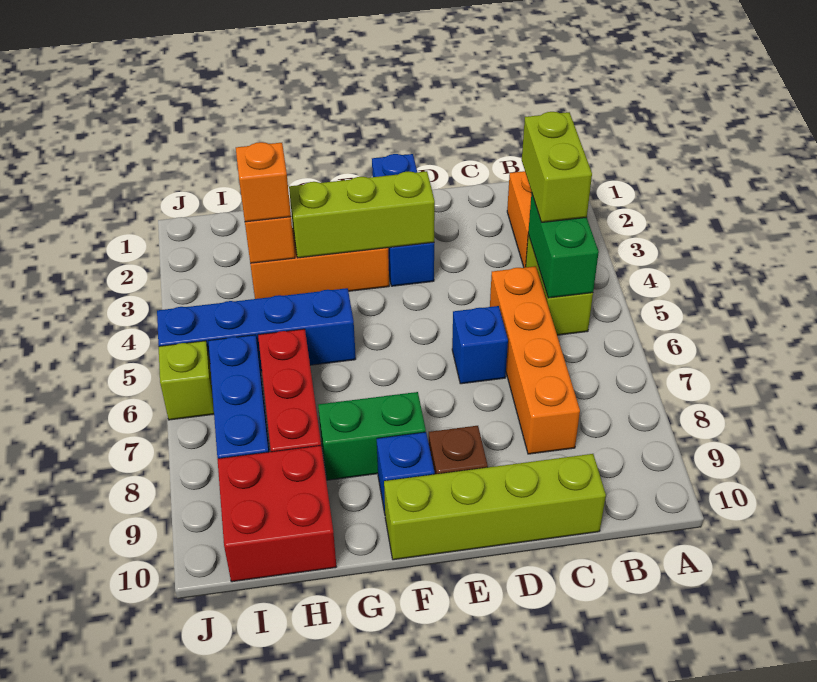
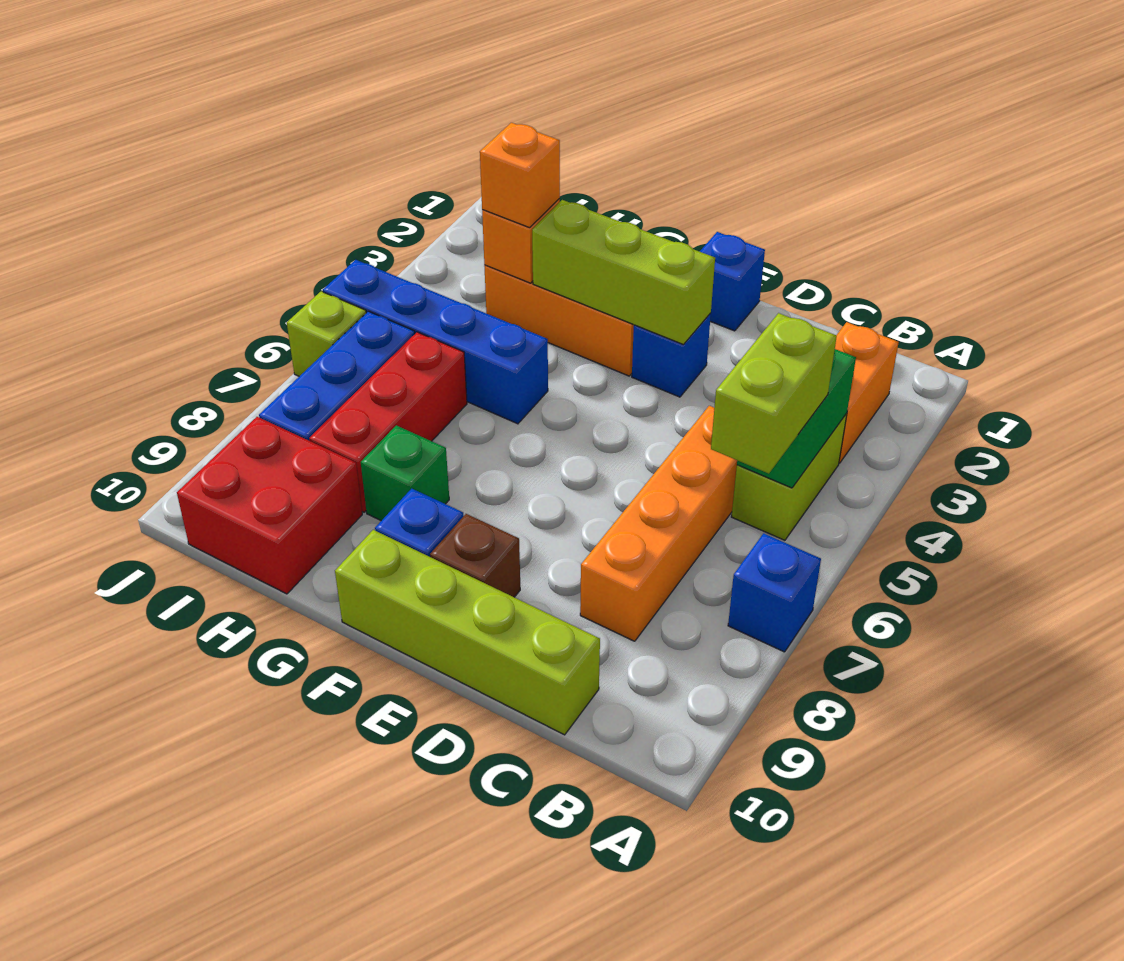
lime 1x2 brick [522,112,592,222] -> lime 1x2 brick moved to [711,313,837,474]
blue 1x1 brick [452,306,508,384] -> blue 1x1 brick moved to [728,533,821,652]
green 1x2 brick [318,392,426,480] -> green 1x1 brick [361,425,449,521]

